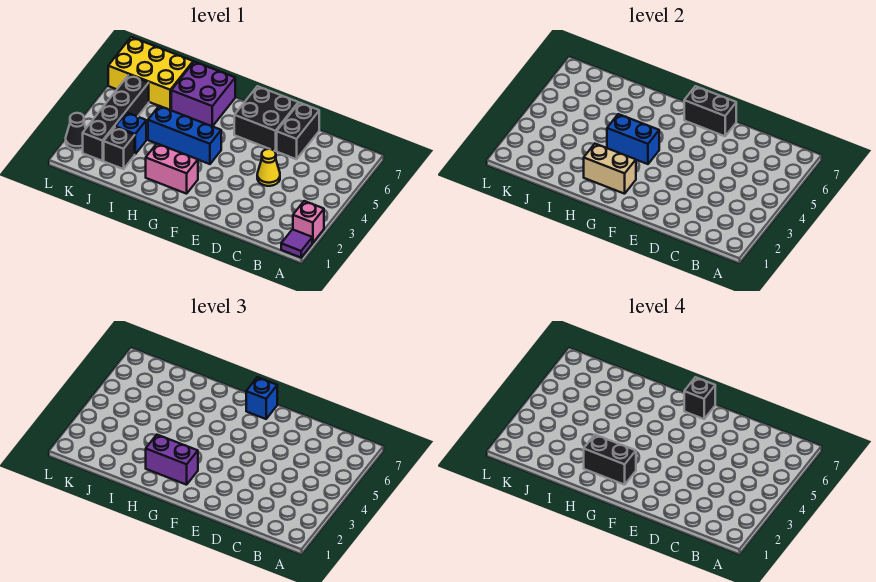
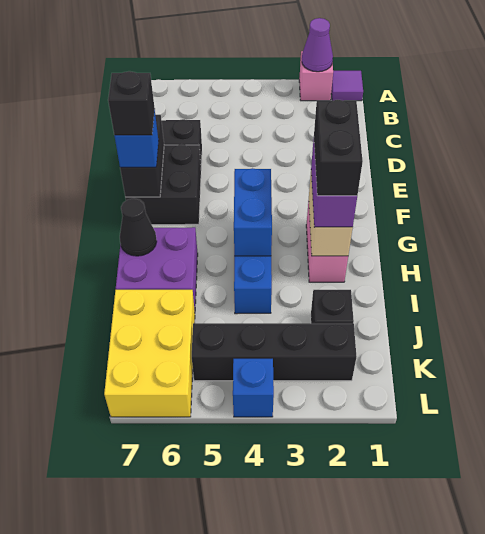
none -> purple 1x1 cone [302,18,333,72]
yellow 1x1 cone [257,149,280,186] -> none
blue 1x1 brick [115,112,146,154] -> blue 1x1 brick moved to [233,359,274,417]
black 1x1 cone [66,113,86,150] -> black 1x1 cone moved to [120,198,157,256]

